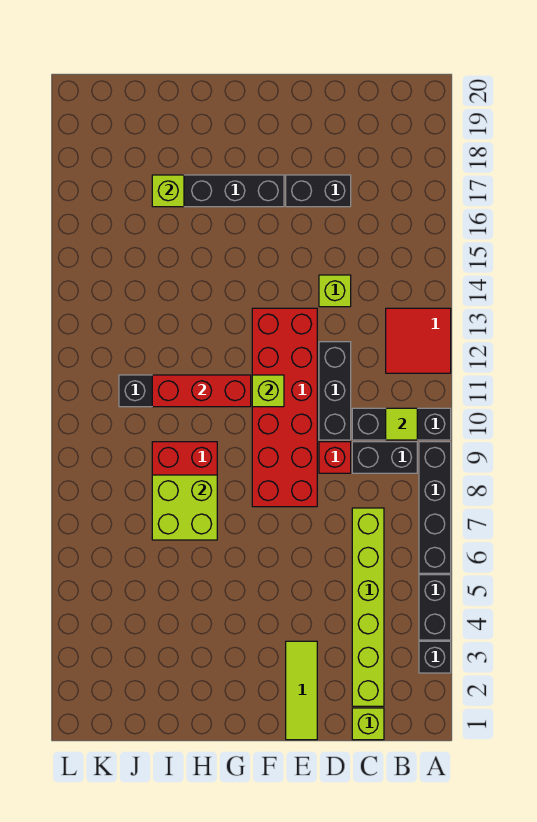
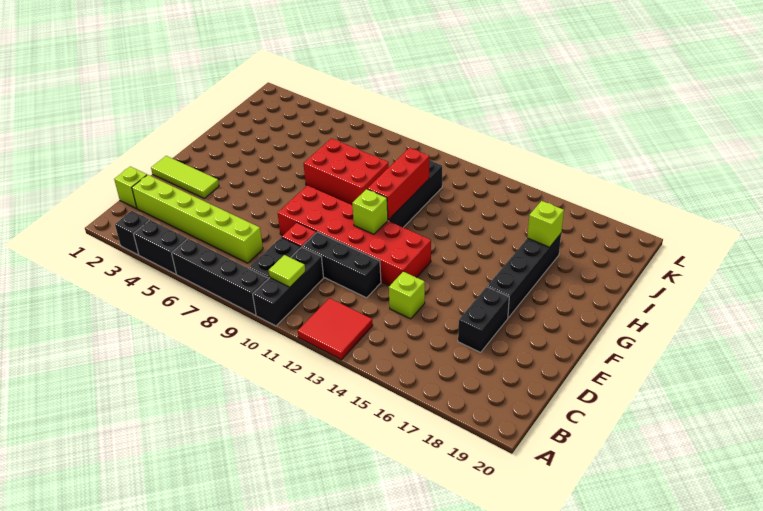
lime 2x2 brick [152,475,217,540] -> none

